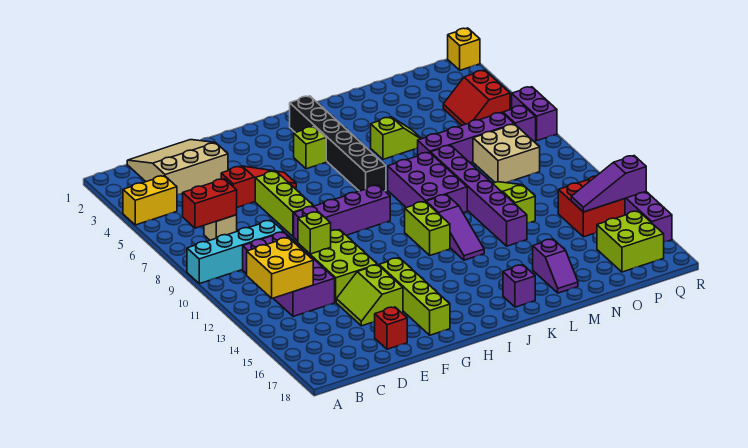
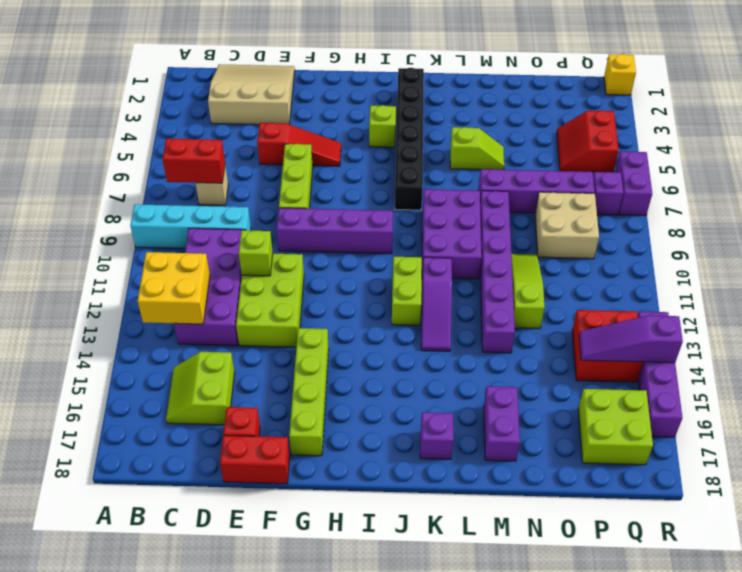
yellow 1x2 brick [123,176,177,225] -> none
lime 2x2 slope [336,265,403,326] -> lime 2x2 slope moved to [166,352,235,425]
none -> red 1x2 brick [220,435,290,484]
purple 1x2 slope [533,239,578,293] -> purple 1x2 brick [484,386,520,461]

